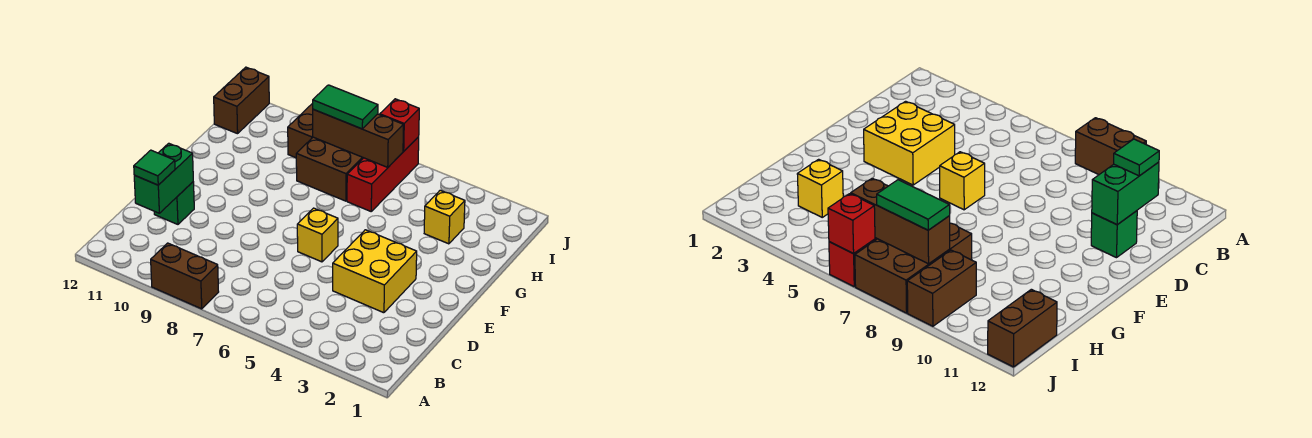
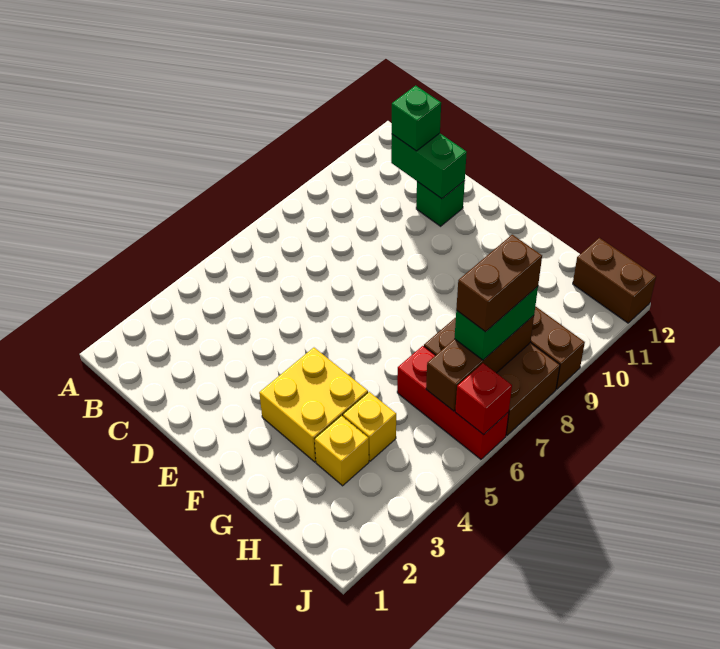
brown 1x2 brick [151,243,219,309] -> brown 1x2 brick moved to [456,235,542,332]
green 1x1 tile [134,150,175,185] -> green 1x1 brick [392,86,441,151]
yellow 2x2 brick [333,230,417,313] -> yellow 2x2 brick moved to [259,348,368,462]
yellow 1x1 brick [297,208,338,262] -> yellow 1x1 brick moved to [343,392,396,461]
green 1x2 tile [313,85,378,129] -> green 1x2 brick [454,286,538,360]

